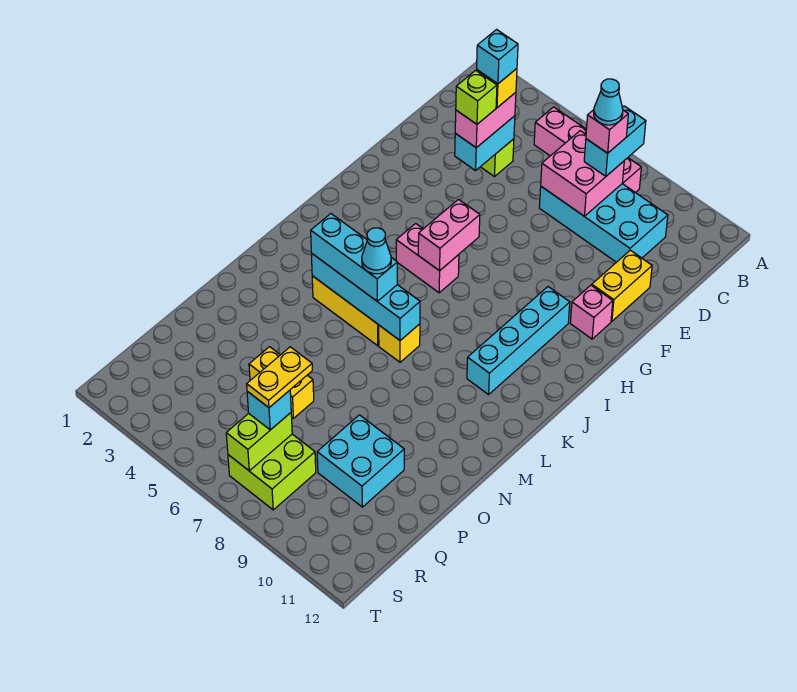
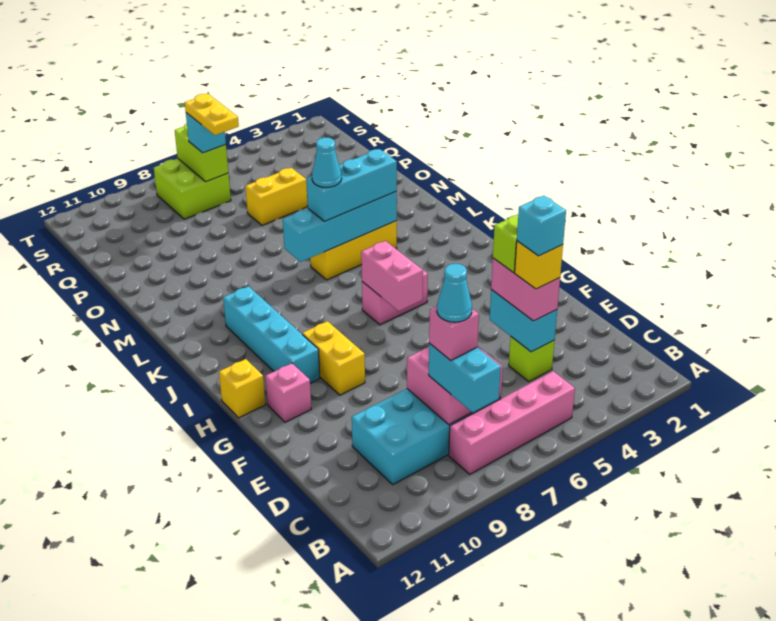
yellow 1x2 brick [592,250,652,321] -> yellow 1x2 brick moved to [302,321,365,395]
yellow 1x1 brick [379,324,420,362] -> yellow 1x1 brick moved to [219,359,265,418]
cyan 2x2 brick [317,415,404,507] -> none

